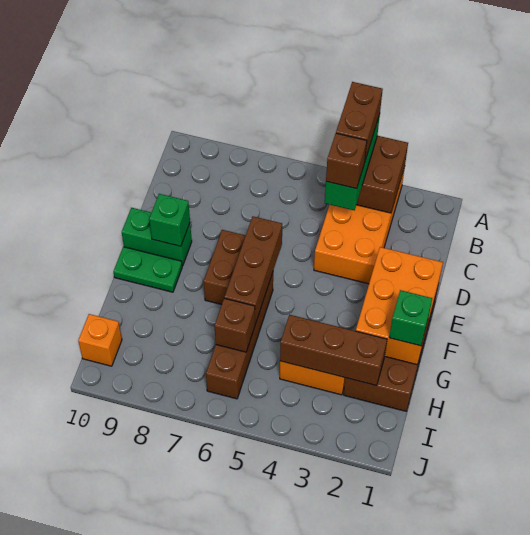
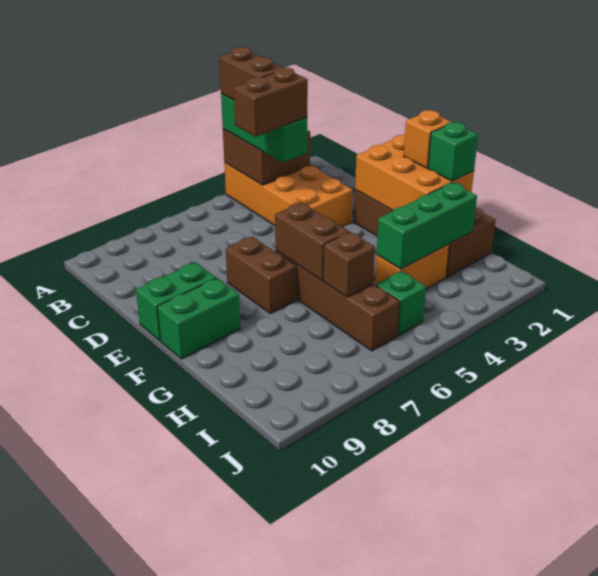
brown 1x1 brick [326,133,367,189] -> brown 1x2 brick [234,67,308,137]
brown 1x3 brick [224,216,282,324] -> brown 1x2 brick [275,202,349,281]
green 1x1 brick [149,194,190,246] -> green 1x1 brick moved to [376,271,426,336]
green 1x2 plate [113,247,182,292] -> green 1x2 brick [157,278,240,359]
brown 1x3 brick [280,315,387,386] -> green 1x3 brick [377,183,477,269]
orange 1x1 brick [78,314,122,366] -> orange 1x1 brick moved to [404,110,451,168]

